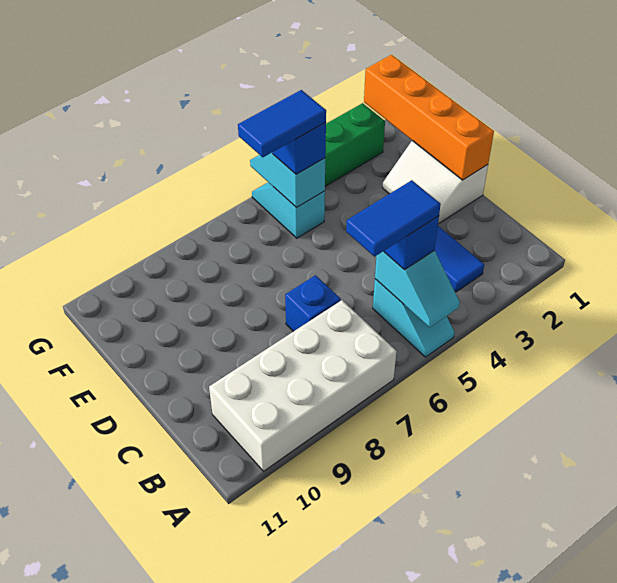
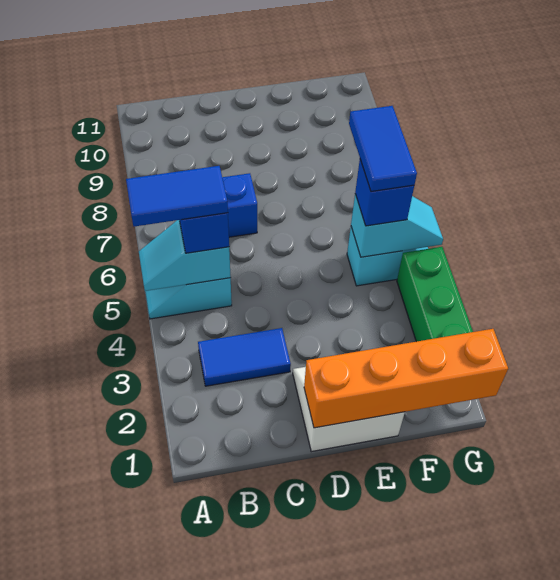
white 2x4 brick [209,300,397,471] -> none
blue 1x2 tile [346,180,441,257] -> blue 1x2 tile turned to [126,166,228,227]

